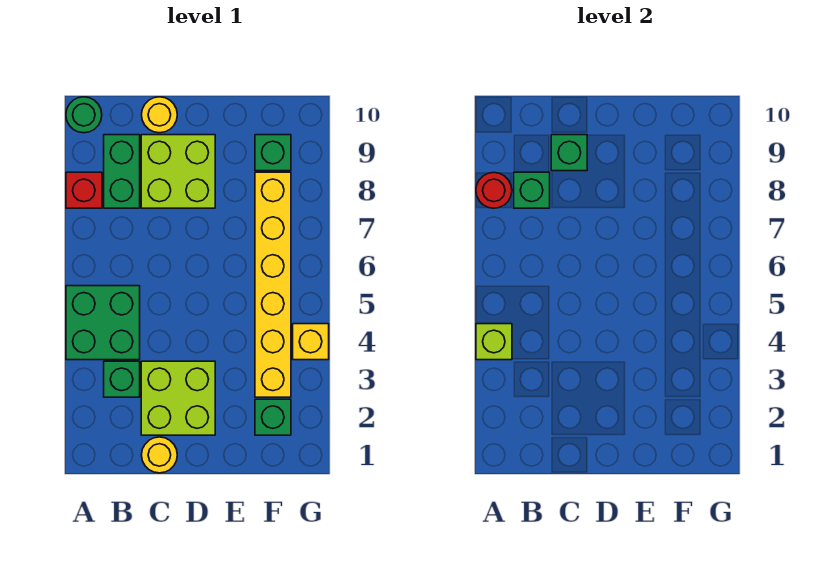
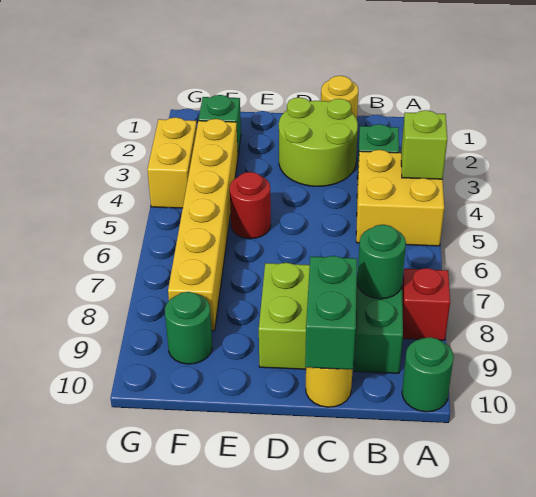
green 2x2 brick [66,286,140,360] -> yellow 2x2 brick [356,150,444,246]
red 1x1 round brick [476,172,512,208] -> red 1x1 round brick moved to [230,172,271,239]
green 1x1 brick [514,172,550,208] -> green 1x1 round brick [357,224,406,299]
lime 2x2 brick [141,361,215,435] -> lime 2x2 round brick [279,97,358,186]
green 1x1 brick [551,135,587,171] -> green 1x2 brick [305,256,357,370]
green 1x1 brick [255,135,291,171] -> green 1x1 round brick [165,292,212,364]
yellow 1x1 brick [293,324,329,360] -> yellow 1x2 brick [147,117,197,208]

